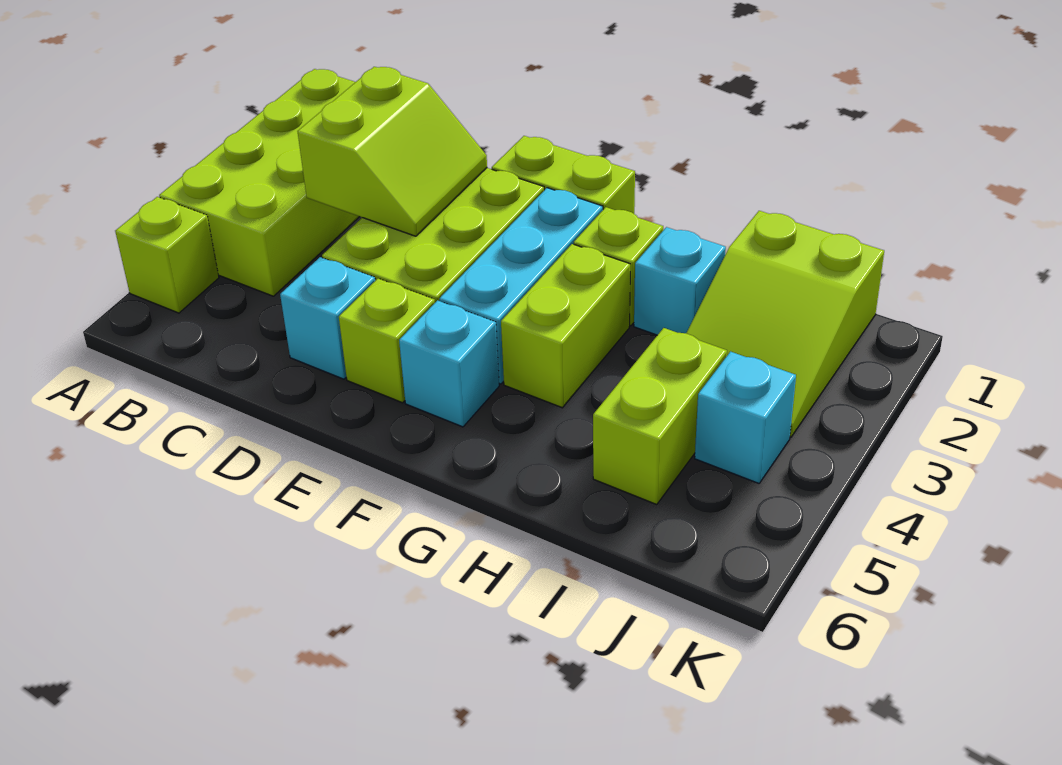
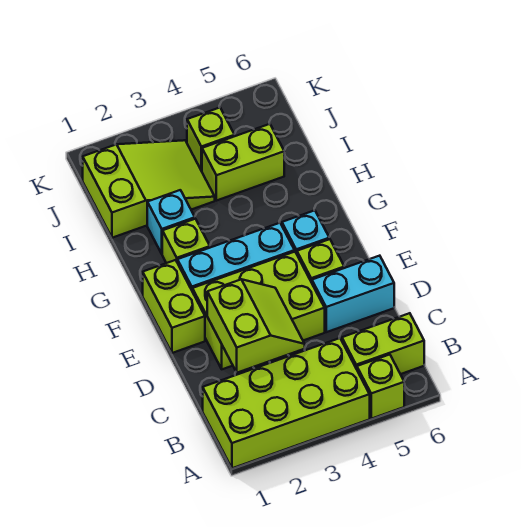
lime 2x2 slope [298,67,487,236] -> lime 2x2 slope turned to [207,279,305,373]
cyan 1x1 brick [280,257,375,379] -> cyan 1x2 brick [312,256,394,332]
lime 1x2 brick [501,244,630,408] -> lime 1x2 brick moved to [342,313,424,374]
cyan 1x1 brick [695,352,796,483] -> lime 1x1 brick [187,107,235,171]

